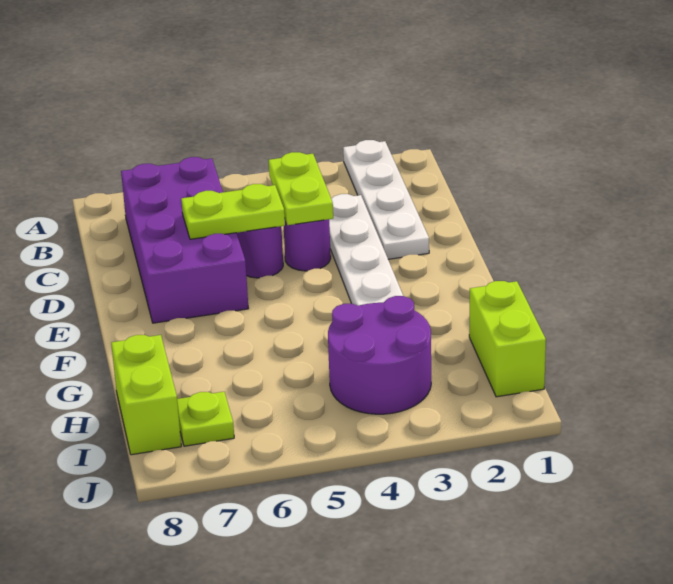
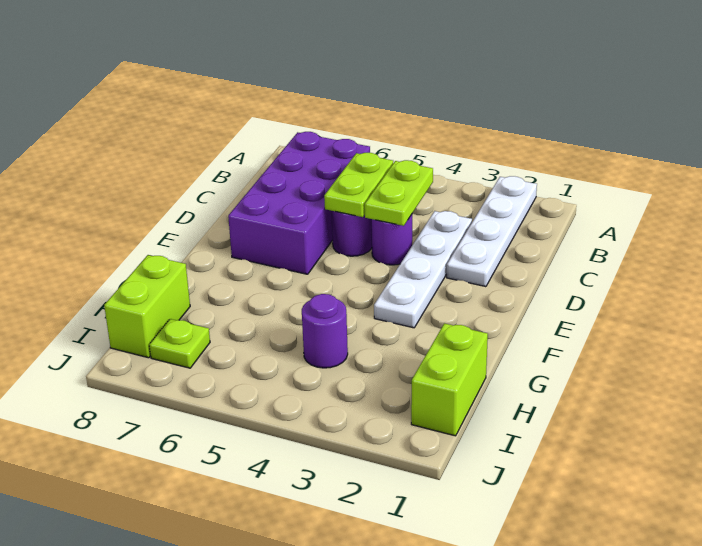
lime 1x2 plate [181,184,285,239] -> lime 1x2 plate turned to [324,153,393,217]
purple 2x2 round brick [328,296,431,414] -> purple 1x1 round brick [302,294,348,368]

